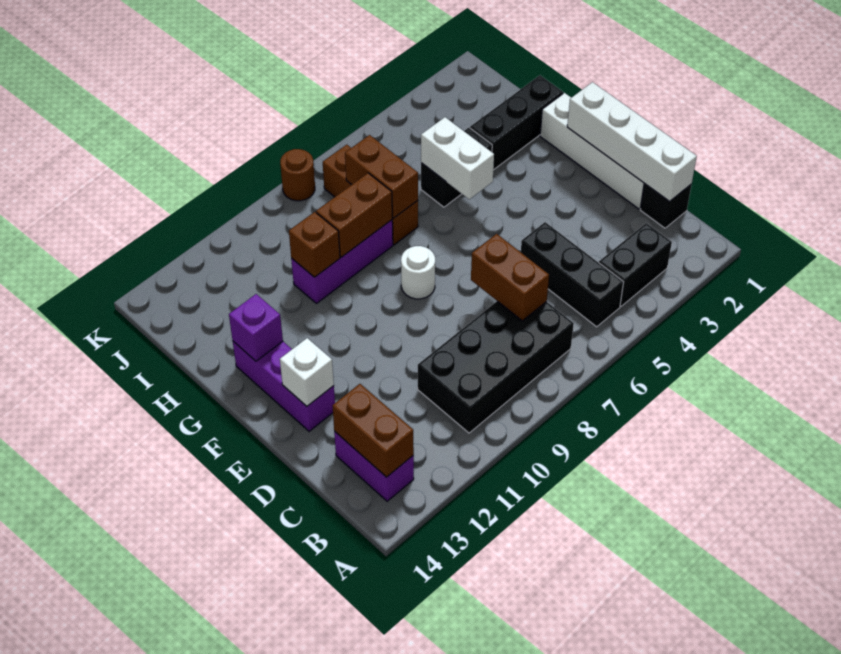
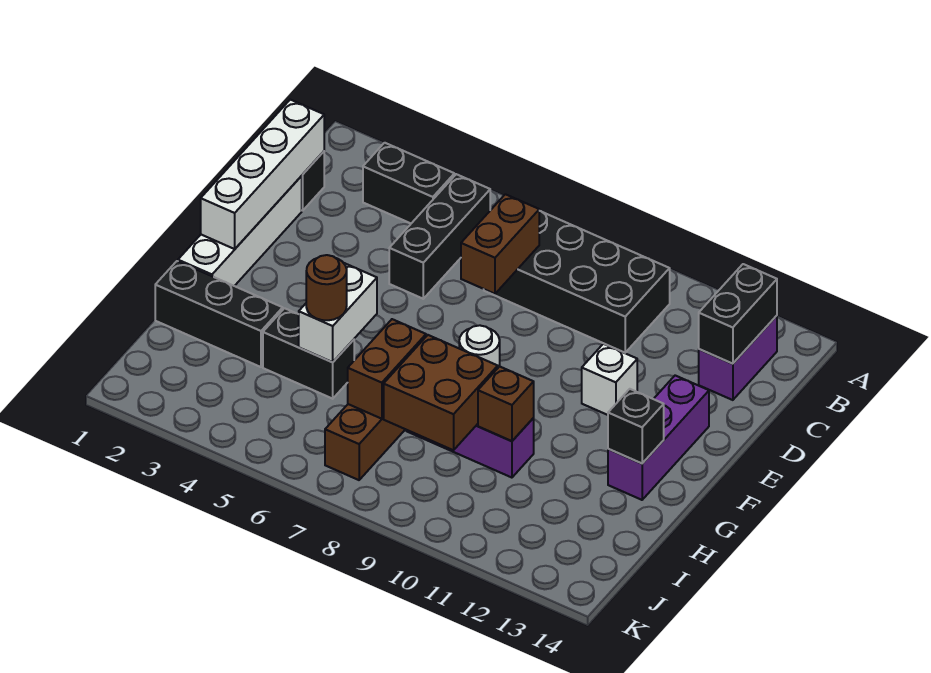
brown 1x2 brick [333,384,414,477] -> black 1x2 brick [699,264,777,364]
white 1x1 brick [280,338,334,406] -> white 1x1 brick moved to [582,344,637,415]
purple 1x1 brick [229,294,283,361] -> black 1x1 brick [608,389,664,463]
brown 1x2 brick [316,173,392,257] -> brown 2x2 brick [384,335,498,450]
brown 1x1 round brick [280,149,315,201] -> brown 1x1 round brick moved to [306,255,347,320]

